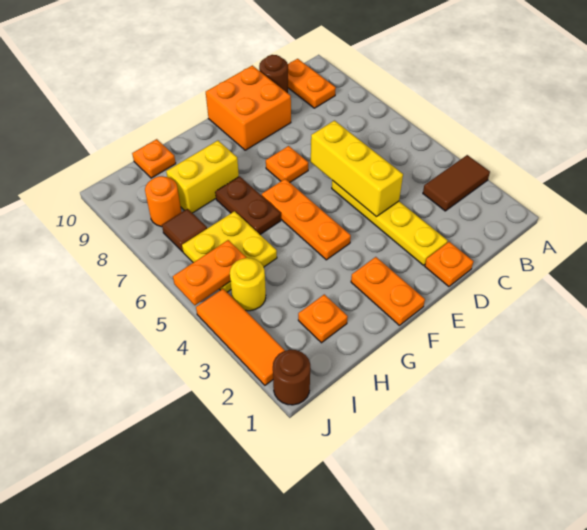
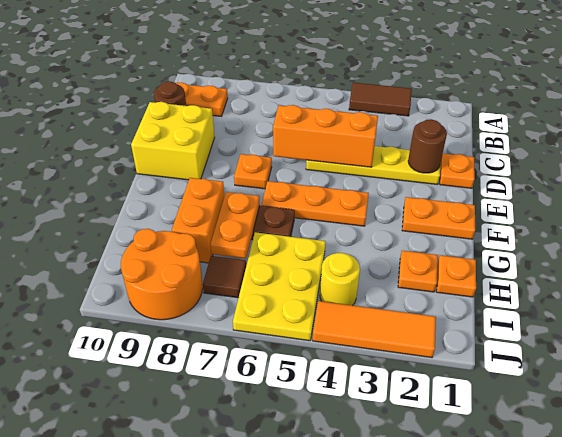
brown 1x2 tile [423,155,490,211] -> brown 1x2 tile turned to [349,83,412,116]
yellow 1x3 brick [311,121,403,217] -> orange 1x3 brick [273,105,378,167]
orange 2x2 brick [206,65,291,150] -> yellow 2x2 brick [131,102,215,180]
yellow 1x2 brick [166,141,239,213] -> orange 1x2 brick [172,178,224,263]
yellow 2x2 plate [182,211,277,292] -> yellow 2x3 plate [233,232,326,341]
orange 1x1 plate [132,139,176,178] -> orange 1x1 plate moved to [436,255,476,297]
orange 1x2 plate [173,240,247,305] -> orange 1x2 plate moved to [210,192,260,258]
orange 1x1 round brick [145,176,181,227] -> orange 2x2 round brick [121,229,203,320]
brown 1x1 round brick [273,350,310,405] -> brown 1x1 round brick moved to [408,119,447,173]

